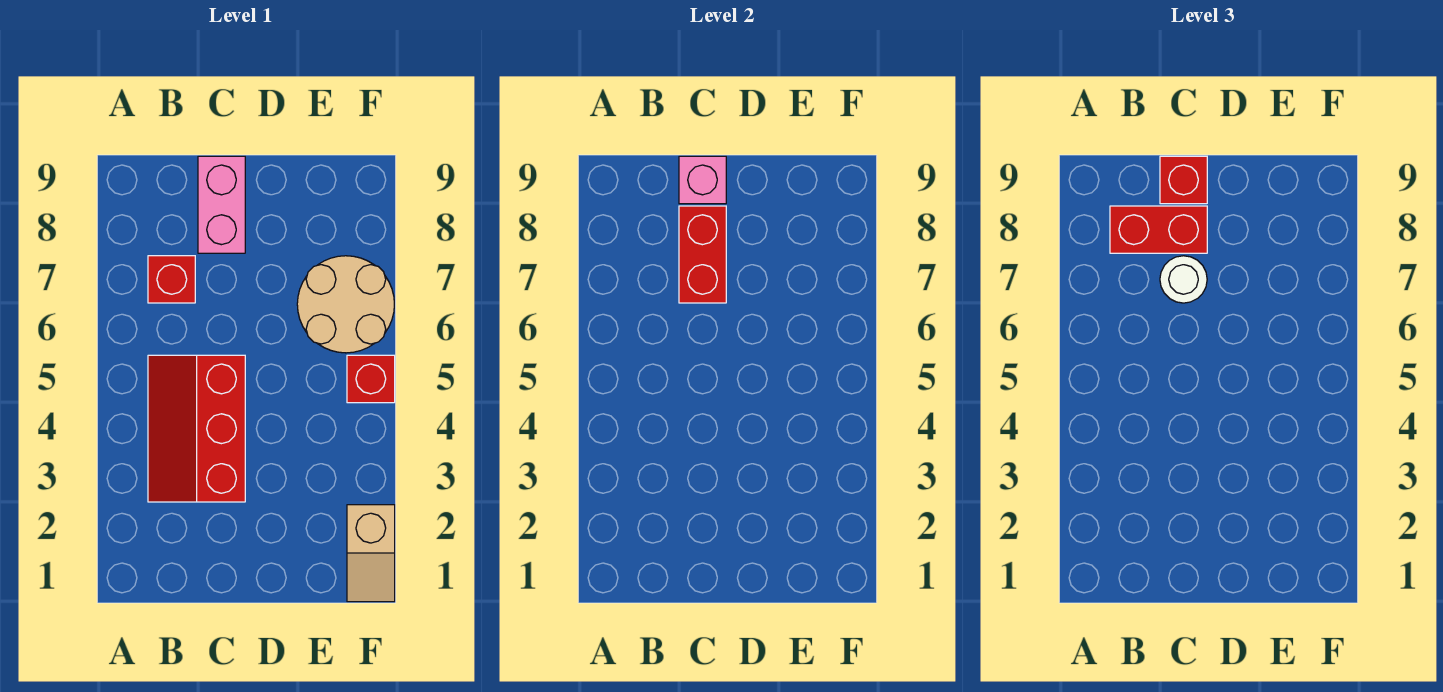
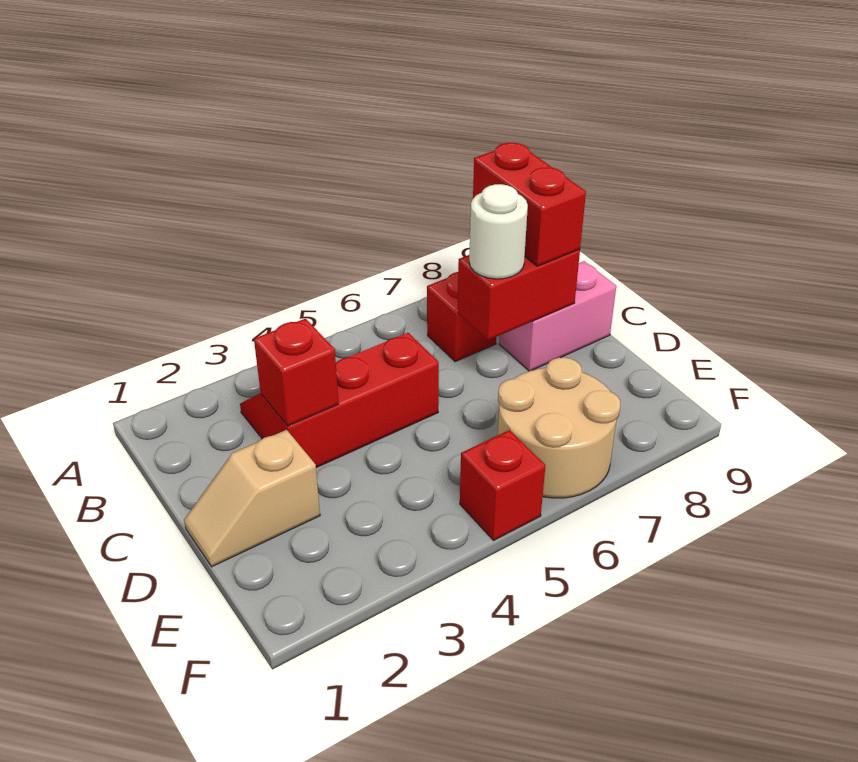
pink 1x1 brick [679,156,726,204] -> none
red 1x1 brick [1160,156,1207,204] -> red 1x1 brick moved to [254,319,339,426]
tan 1x2 slope [347,505,395,602] -> tan 1x2 slope moved to [184,430,320,567]

